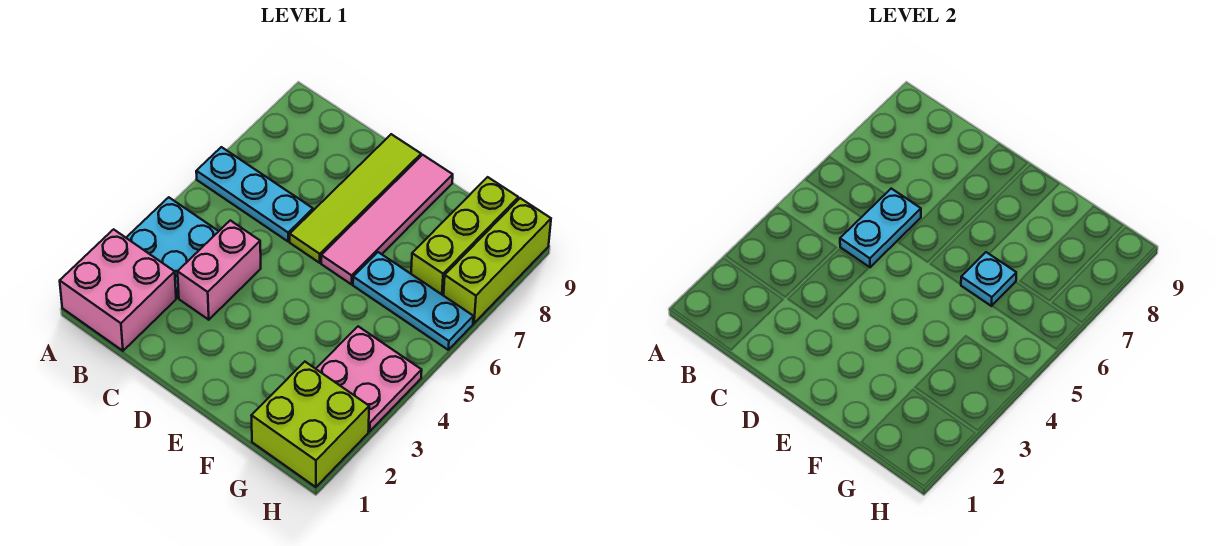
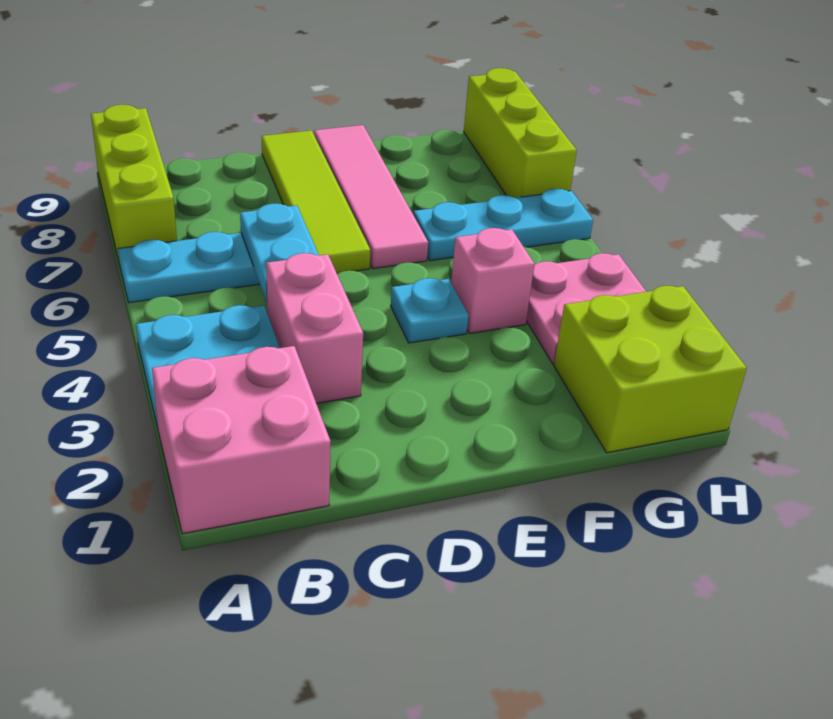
none -> pink 1x1 brick [451,228,535,333]
cyan 1x1 plate [961,252,1016,306] -> cyan 1x1 plate moved to [391,278,468,343]
lime 1x3 brick [411,177,518,296] -> lime 1x3 brick moved to [91,105,177,264]

